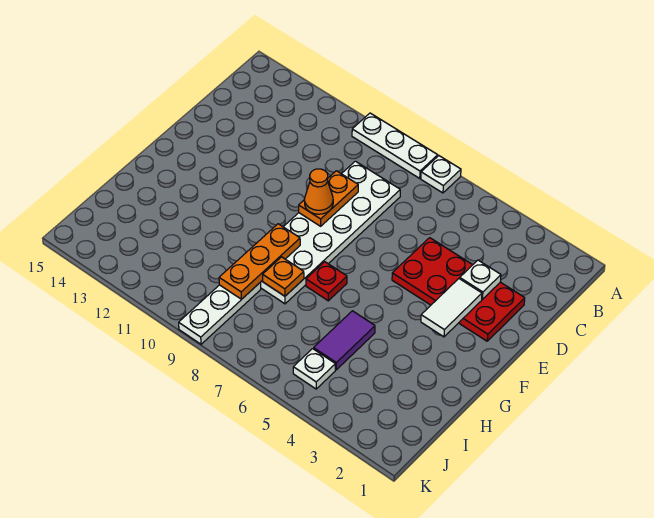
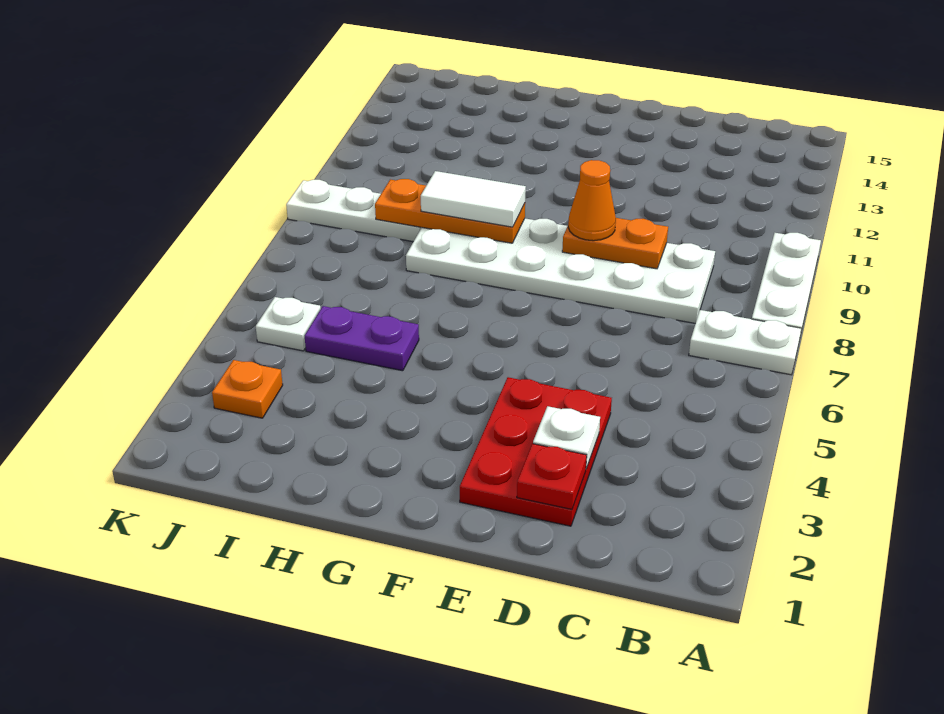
white 1x1 plate [421,156,461,193] -> white 1x2 plate [689,310,801,375]
red 2x4 plate [392,238,525,341] -> red 2x3 plate [460,377,612,526]
white 1x2 tile [421,279,482,337] -> white 1x2 tile moved to [421,171,526,227]
red 1x1 plate [306,262,347,301] -> red 1x1 plate moved to [517,444,587,509]
purple 1x2 tile [314,311,375,370] -> purple 1x2 plate [305,306,419,371]
orange 1x1 plate [263,257,304,296] -> orange 1x1 plate moved to [212,360,283,418]

